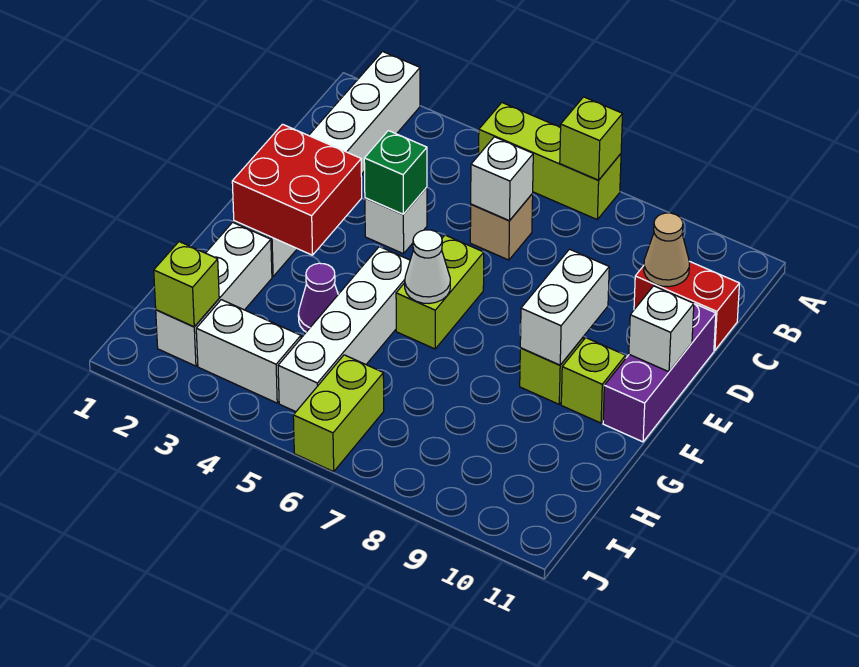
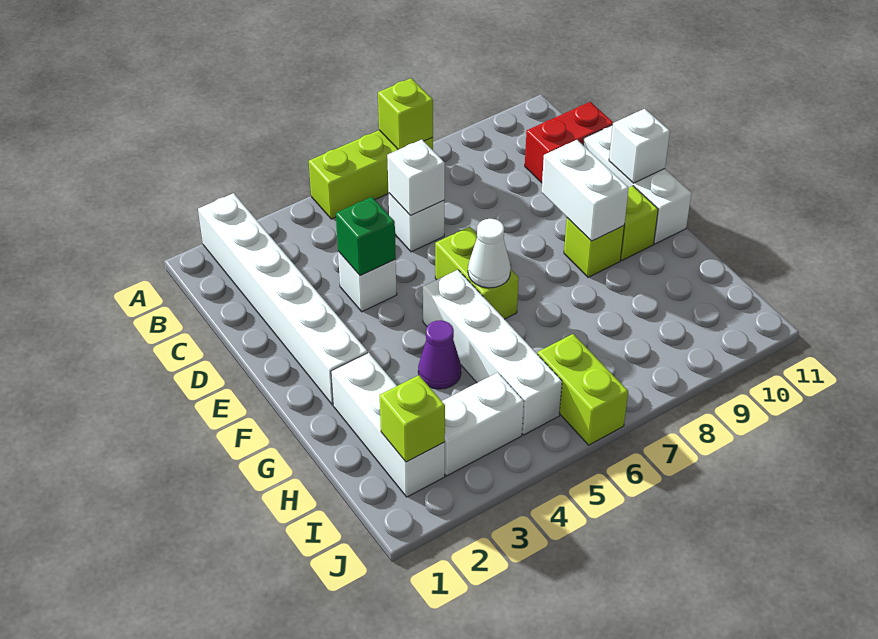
tan 1x1 brick [470,194,533,260] -> white 1x1 brick [388,193,444,252]
tan 1x1 cone [644,213,690,287] -> none
purple 1x3 brick [603,304,716,442] -> white 1x3 brick [583,125,691,244]
red 2x2 brick [232,124,362,255] -> none

